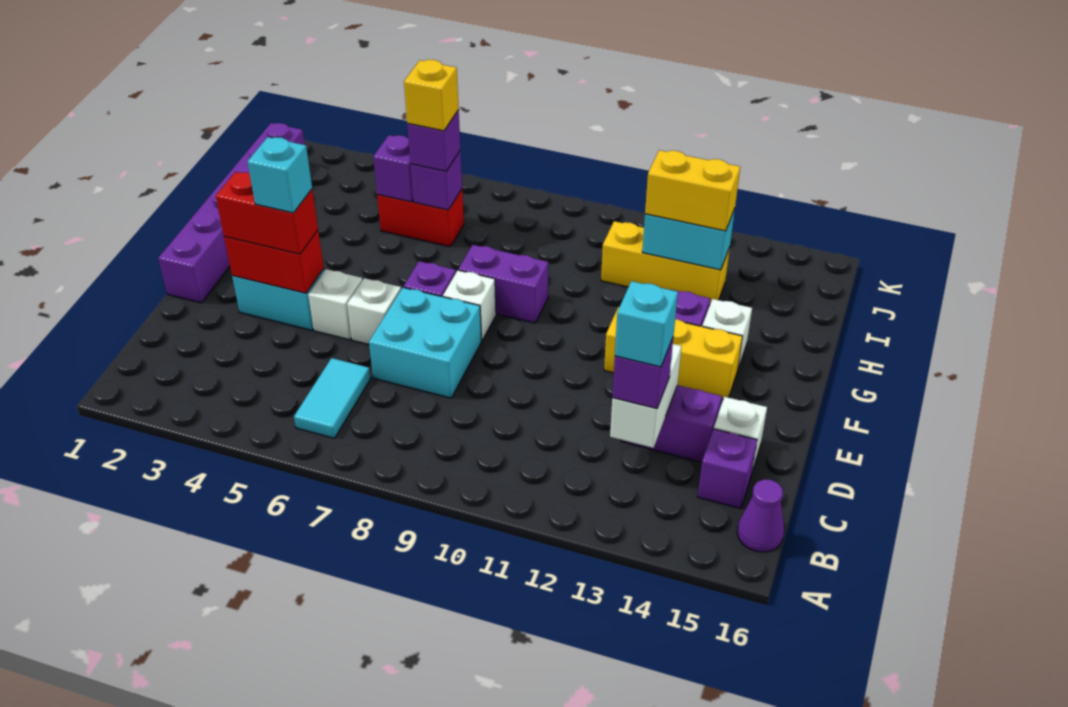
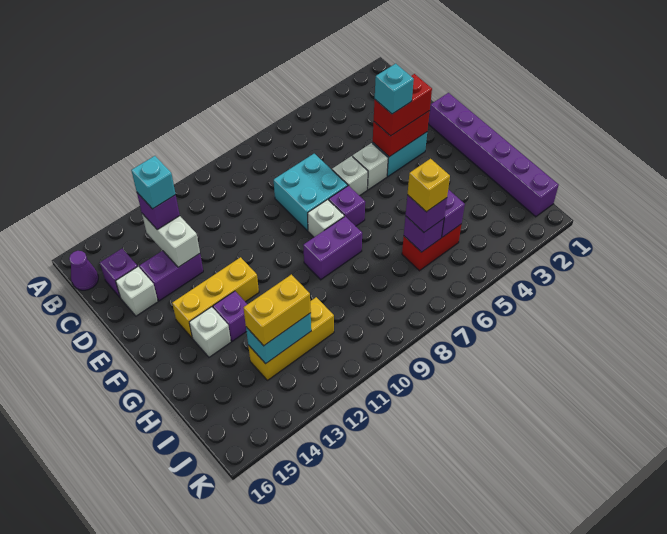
cyan 1x2 tile [294,358,370,438] -> none

